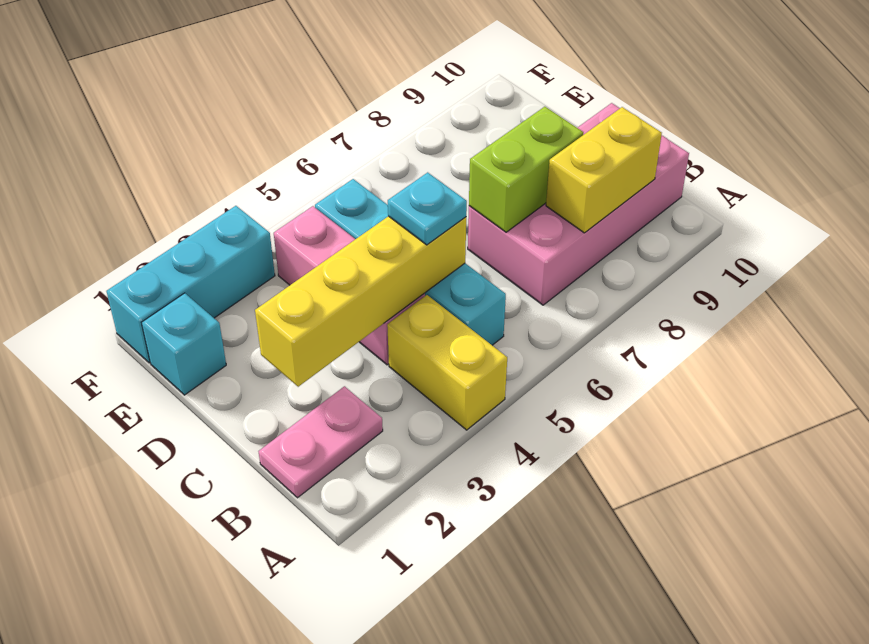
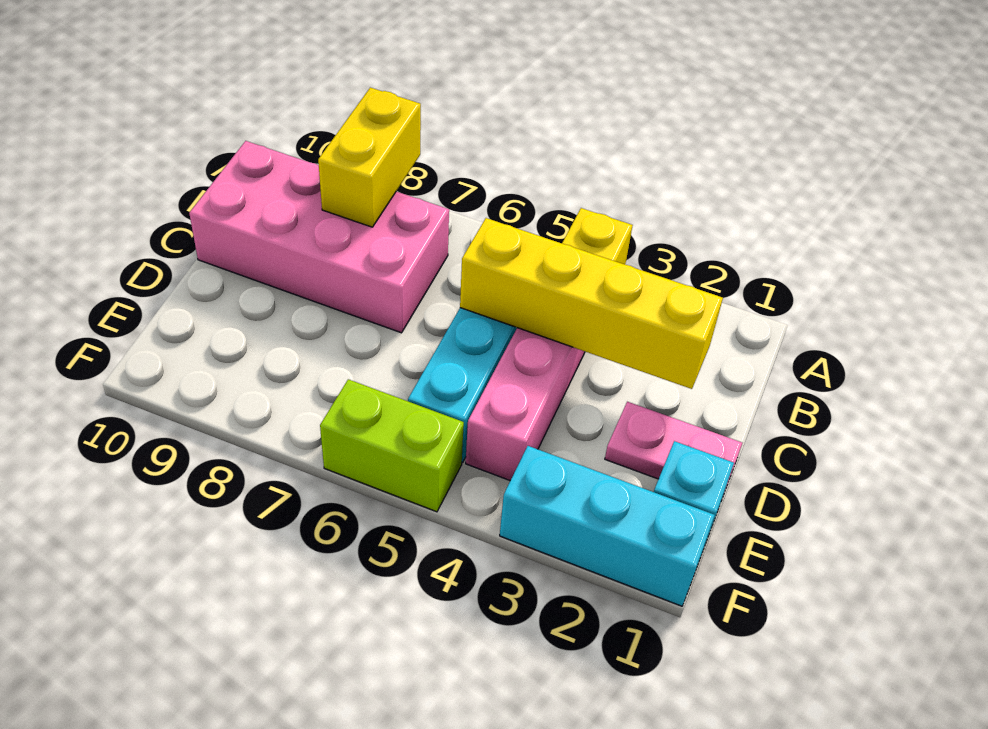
pink 1x2 plate [259,386,383,498] -> pink 1x2 plate moved to [605,402,742,490]
yellow 1x2 brick [546,107,662,233] -> yellow 1x2 brick turned to [318,88,421,227]
cyan 1x1 plate [388,172,467,245] -> none
lime 1x2 brick [469,107,583,232] -> lime 1x2 brick moved to [320,379,464,512]

